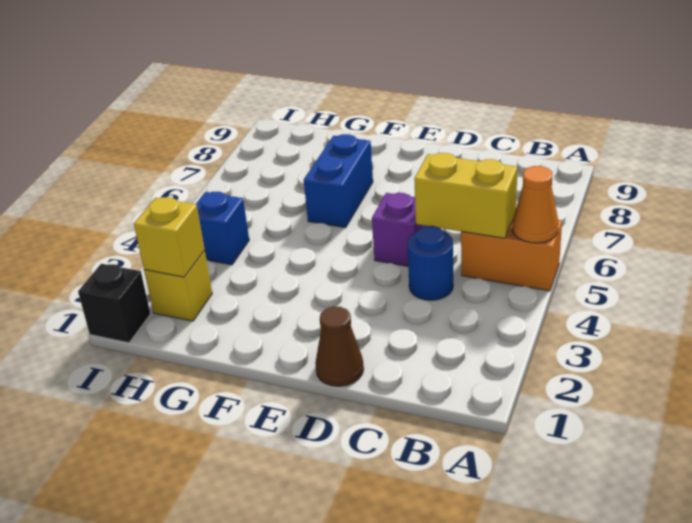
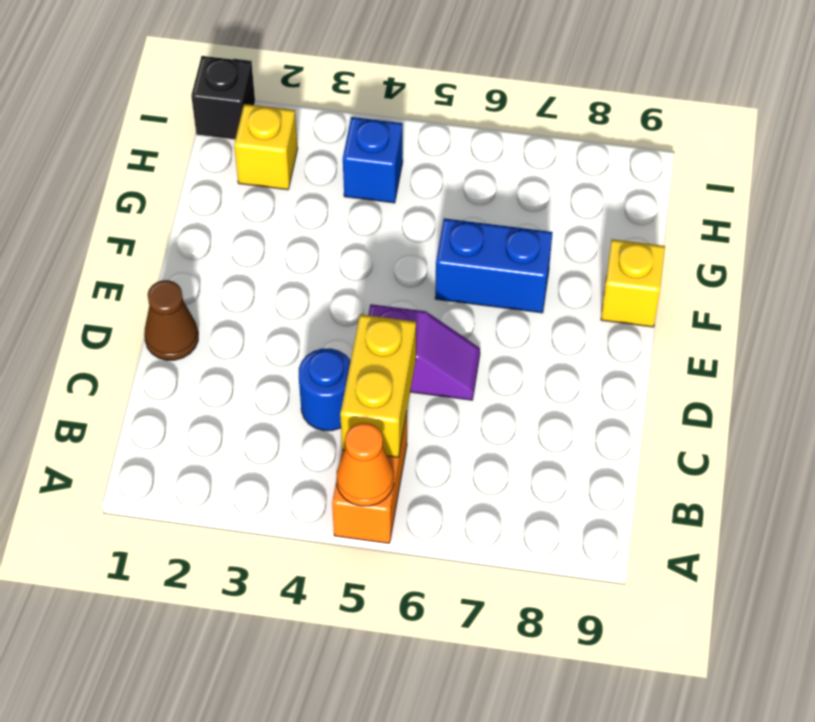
yellow 1x1 brick [134,197,205,277] -> yellow 1x1 brick moved to [601,239,665,327]

